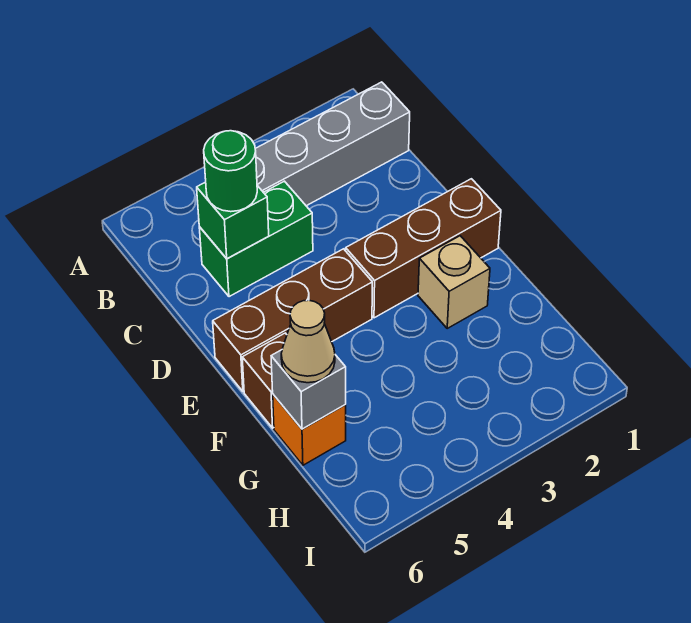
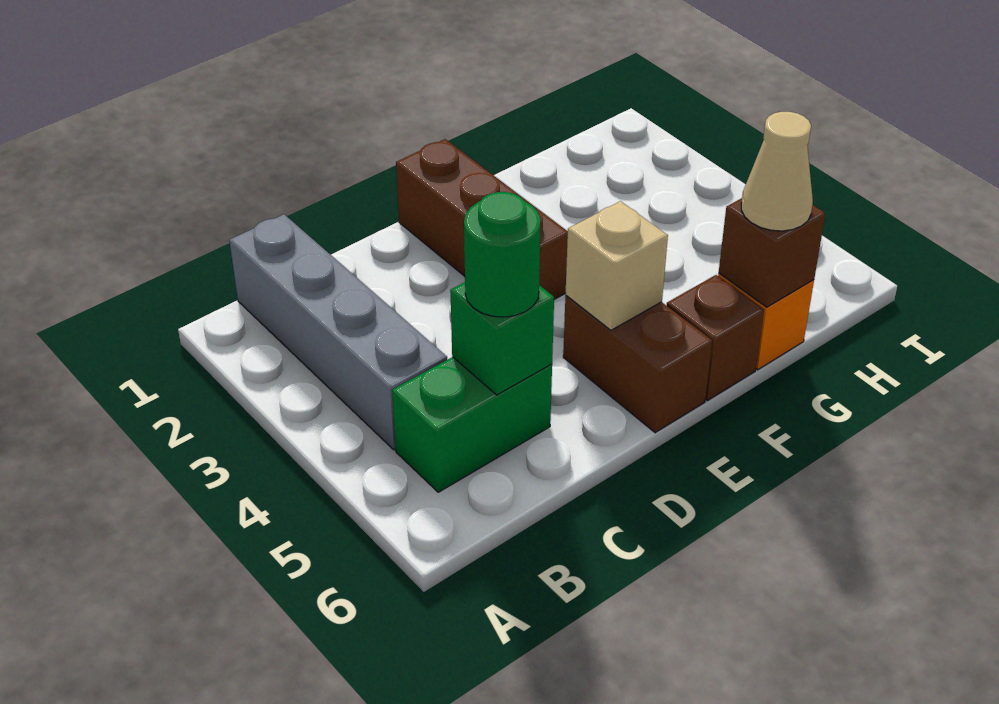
green 1x2 brick [199,181,313,297] -> green 1x2 brick turned to [392,357,552,492]
brown 1x3 brick [213,249,372,391] -> brown 1x2 brick [563,296,712,433]
tan 1x1 brick [418,236,490,328] -> tan 1x1 brick moved to [565,201,668,330]
grey 1x1 brick [271,350,346,429] -> brown 1x1 brick [719,198,826,307]

